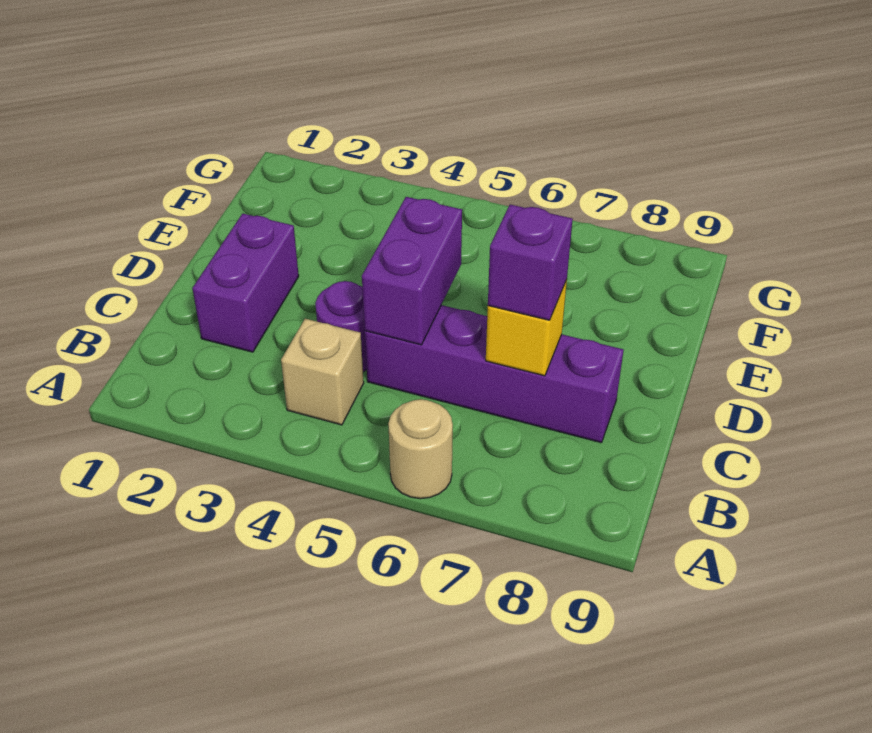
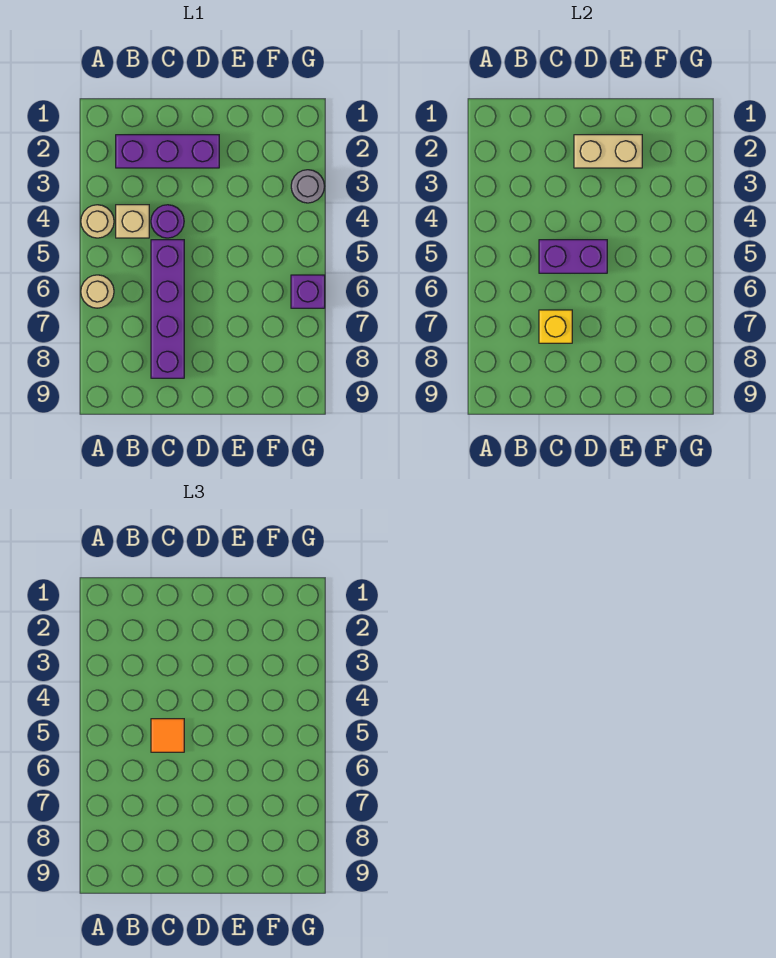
none -> tan 1x1 round brick [81,205,114,238]
purple 1x2 brick [192,214,299,352] -> purple 1x3 brick [116,135,219,168]
none -> orange 1x1 tile [151,719,184,752]
purple 1x1 brick [488,205,573,320] -> purple 1x1 brick moved to [291,275,325,308]
none -> tan 1x2 brick [574,135,642,168]
none -> grey 1x1 round brick [291,170,325,203]

